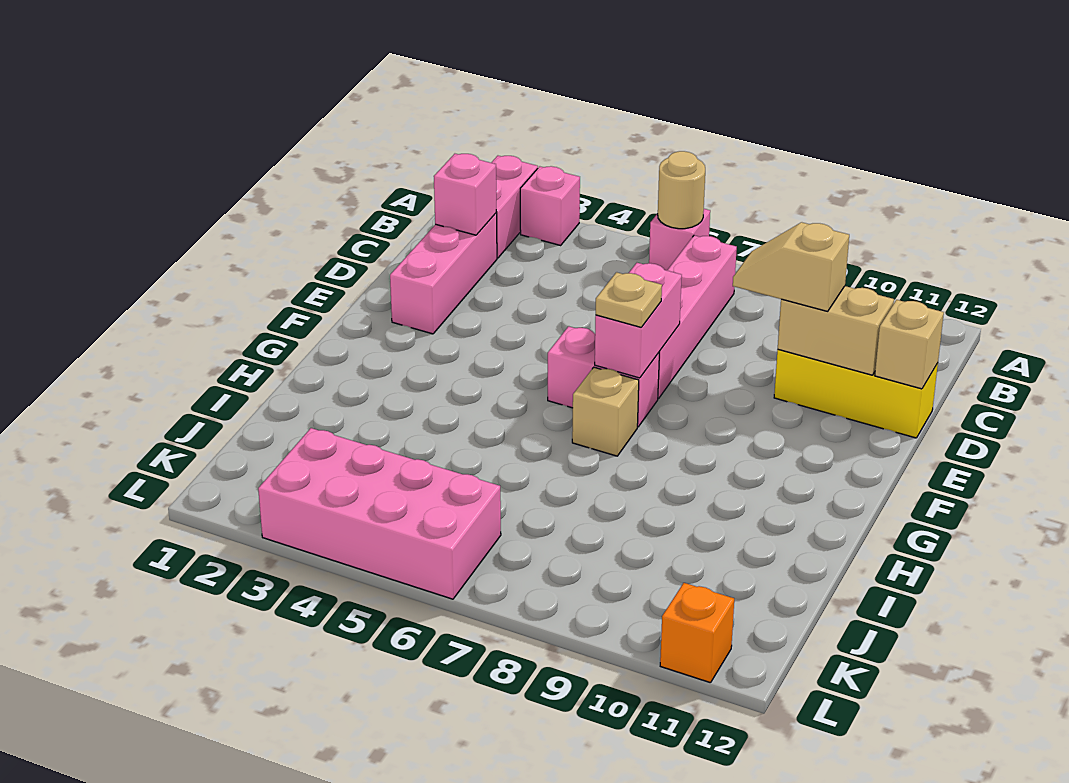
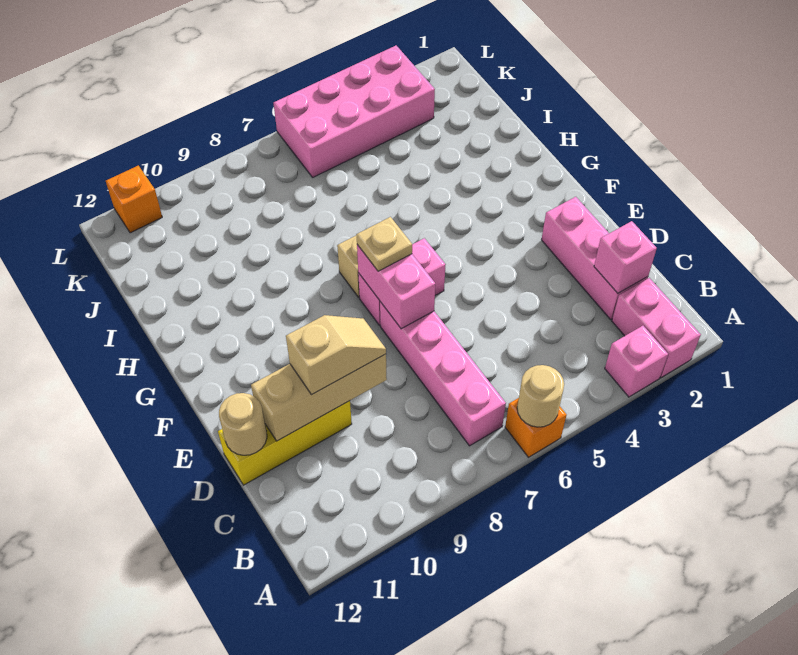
pink 1x1 brick [649,209,710,270] -> orange 1x1 brick [505,398,567,457]
tan 1x2 brick [778,286,894,375] -> tan 1x3 brick [251,354,387,441]
tan 1x1 brick [875,300,944,389] -> tan 1x1 round brick [219,393,267,455]

